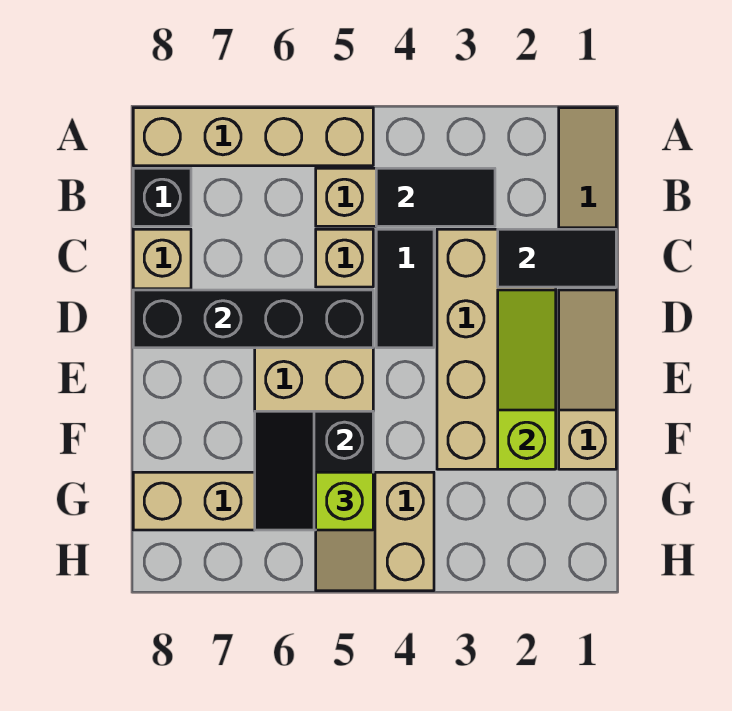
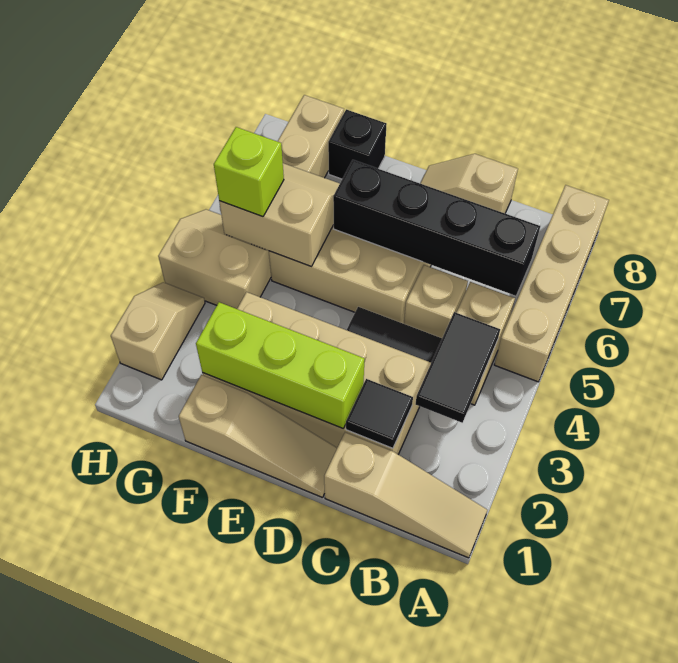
black 1x1 brick [133,168,191,226] -> black 1x1 brick moved to [328,109,387,179]
black 1x2 tile [498,229,616,287] -> black 1x1 tile [346,379,413,448]
lime 1x3 slope [498,290,556,469] -> lime 1x3 brick [196,302,364,428]
black 1x4 brick [133,290,373,348] -> black 1x4 brick turned to [333,160,540,296]
black 2x2 slope [255,411,373,530] -> tan 2x2 slope [219,163,340,266]
none -> tan 1x2 slope [111,282,205,380]

